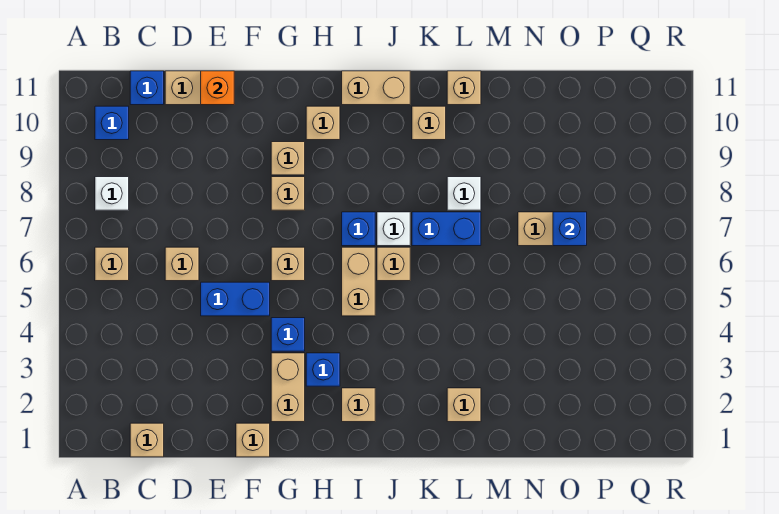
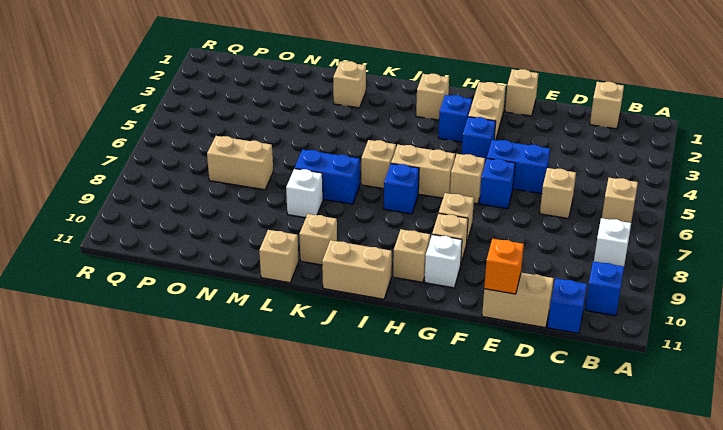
tan 1x2 brick [342,247,375,316] -> tan 1x2 brick turned to [391,145,455,198]
white 1x1 brick [377,212,410,246] -> white 1x1 brick moved to [425,235,462,288]
blue 1x1 brick [553,212,587,246] -> blue 1x1 brick moved to [479,159,515,209]

